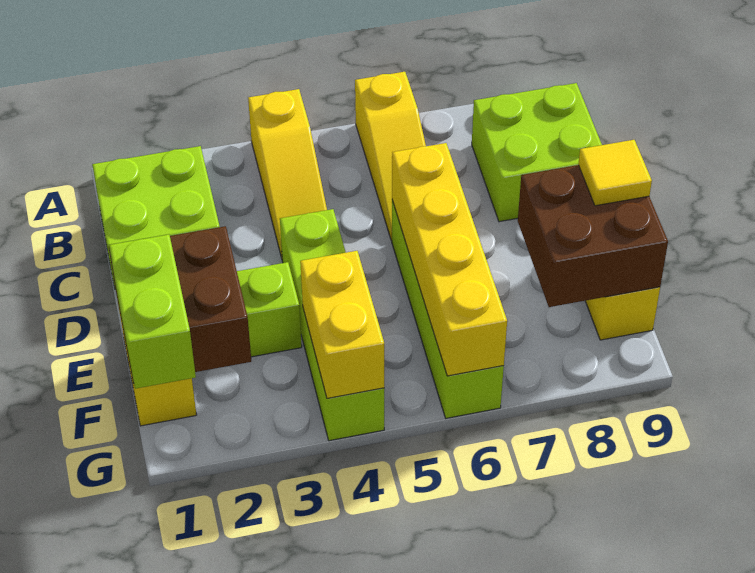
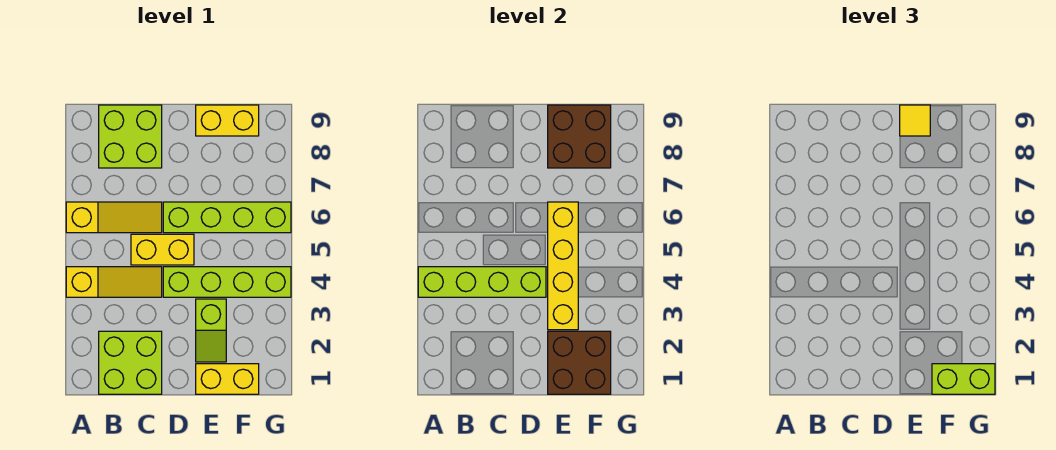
none -> lime 1x4 brick [418,267,546,297]
yellow 1x4 brick [392,143,507,376] -> yellow 1x4 brick turned to [548,202,578,330]
yellow 1x2 brick [300,251,384,398] -> yellow 1x2 brick moved to [131,234,194,265]

